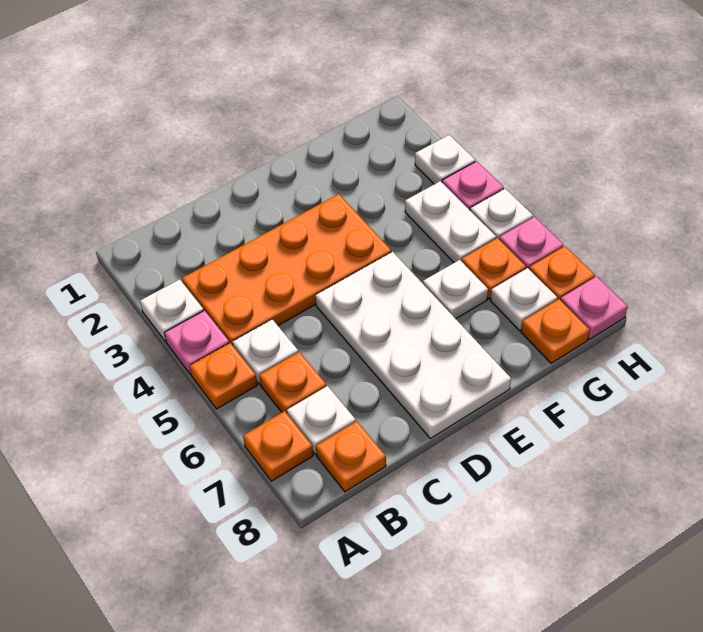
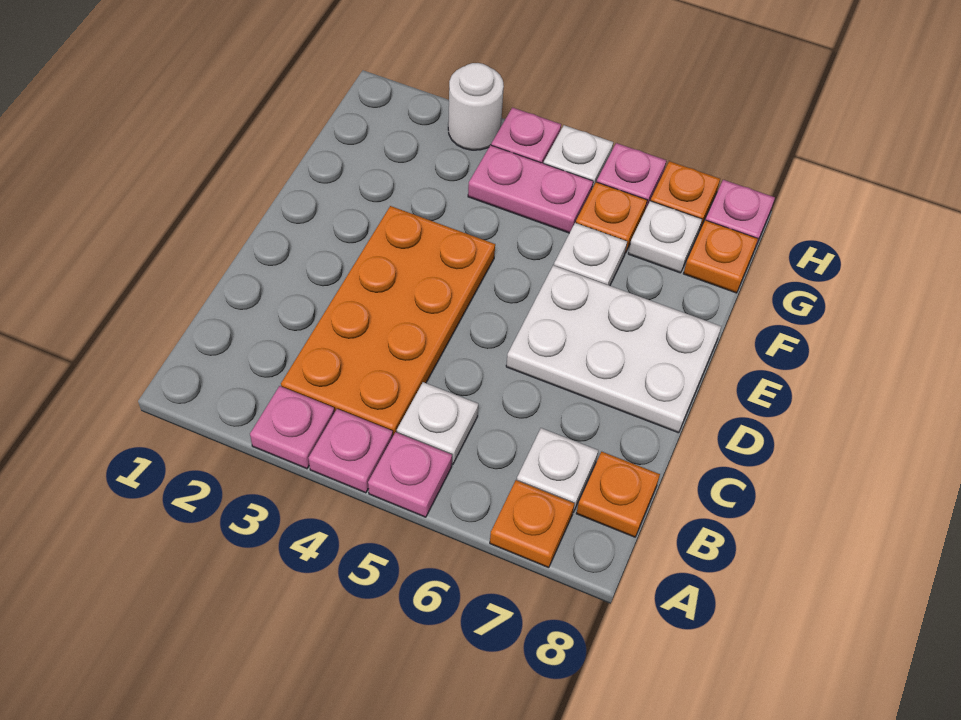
white 1x1 plate [140,279,204,342] -> pink 1x1 plate [250,386,335,469]
orange 1x1 plate [190,343,257,409] -> pink 1x1 plate [368,432,452,517]
orange 1x1 plate [259,352,326,413] -> none
white 2x4 plate [315,252,511,439] -> white 2x3 plate [506,265,721,433]
white 1x2 plate [405,181,496,263] -> pink 1x2 plate [468,145,593,233]
white 1x1 plate [415,135,475,184] -> white 1x1 round brick [448,63,504,150]

